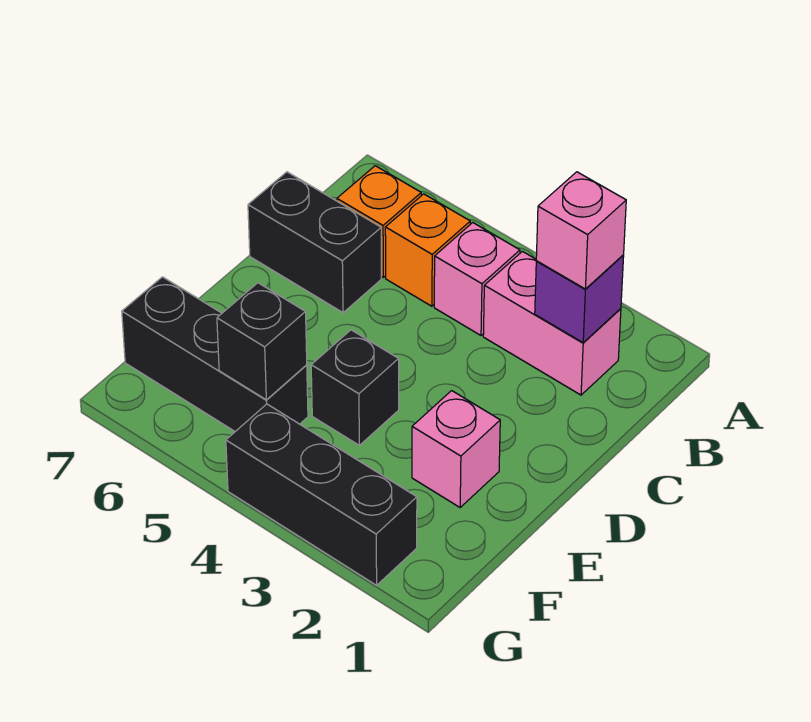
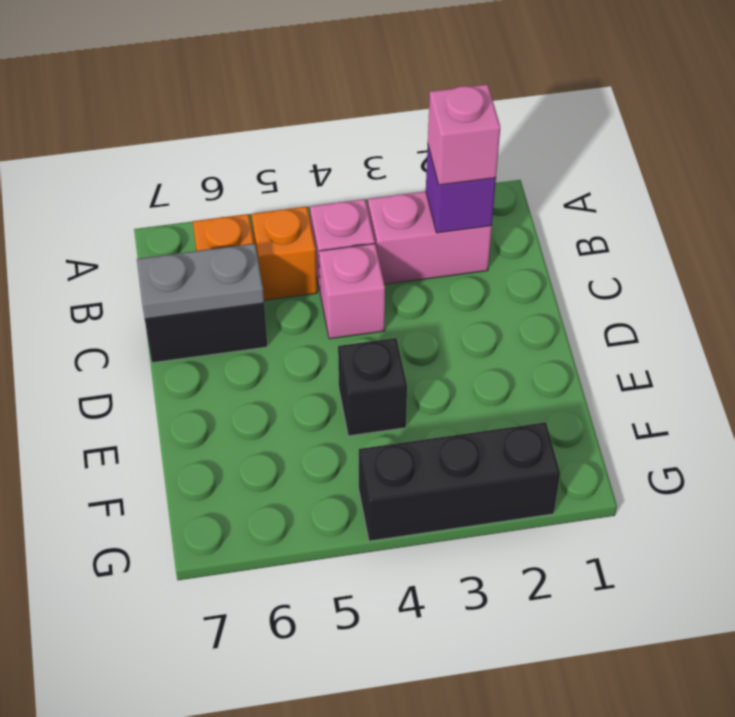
none -> grey 1x2 plate [137,244,264,319]
pink 1x1 brick [412,391,500,507] -> pink 1x1 brick moved to [319,244,385,339]
black 1x3 brick [122,277,308,431] -> none
black 1x1 brick [217,283,307,400] -> none

